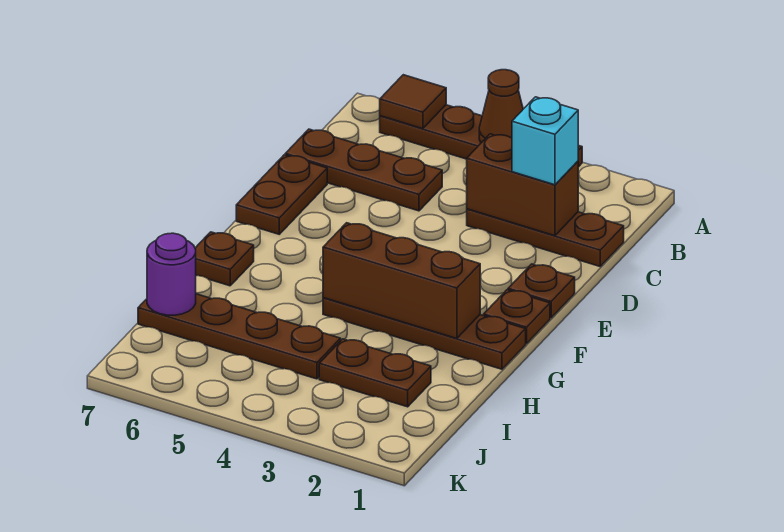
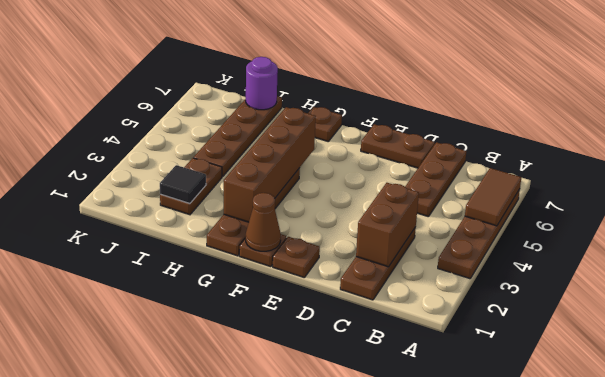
brown 1x1 cone [479,70,523,143] -> brown 1x1 cone moved to [246,193,281,251]
brown 1x1 tile [380,75,446,129] -> brown 1x2 tile [465,168,522,226]
cyan 1x1 brick [512,97,578,185] -> none
brown 1x3 brick [323,223,480,339] -> brown 1x4 brick [224,107,316,222]
none -> black 1x1 tile [160,165,206,204]

